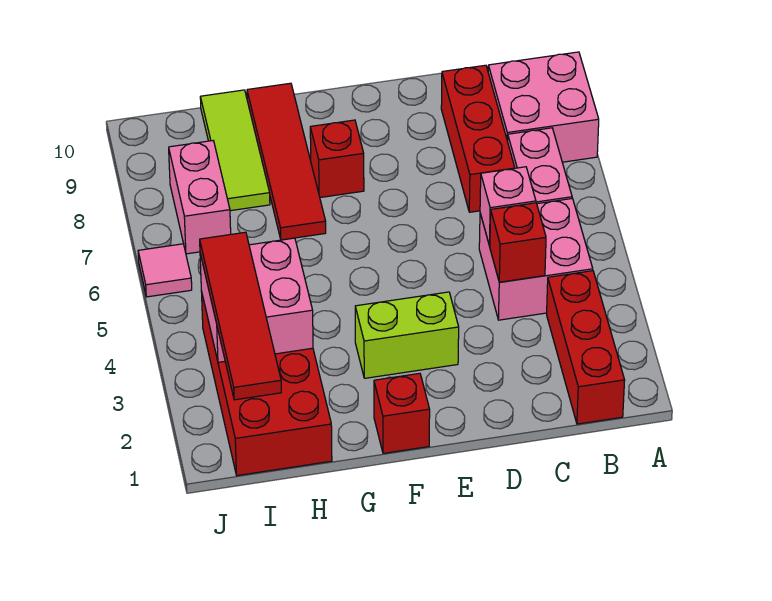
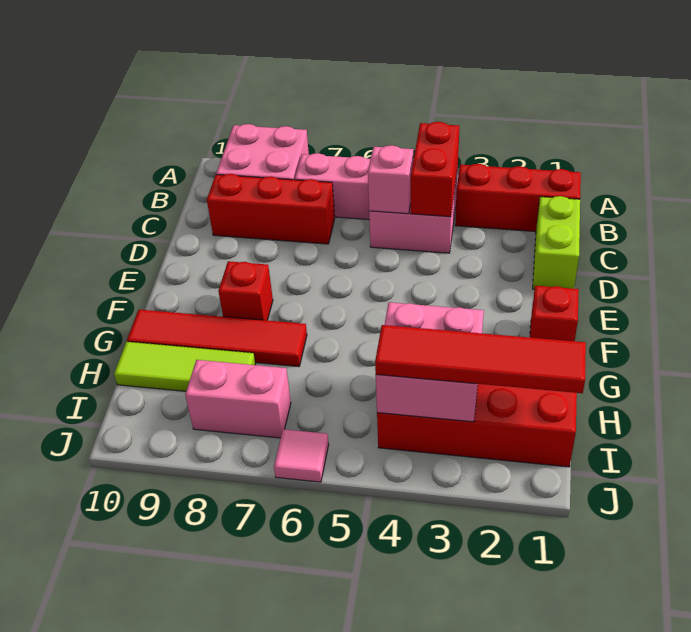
red 1x1 brick [490,203,546,282] -> red 1x2 brick [411,122,459,217]
lime 1x2 brick [355,292,459,378] -> lime 1x2 brick moved to [533,196,580,289]

